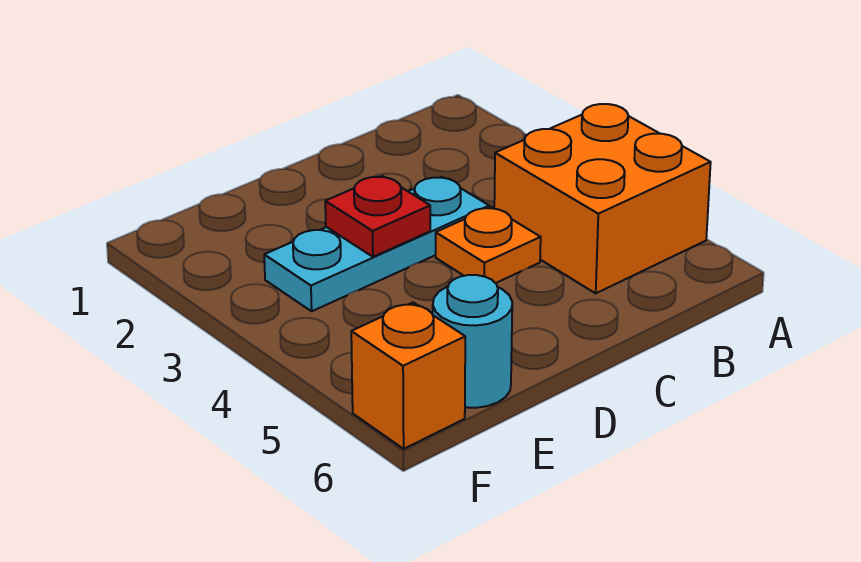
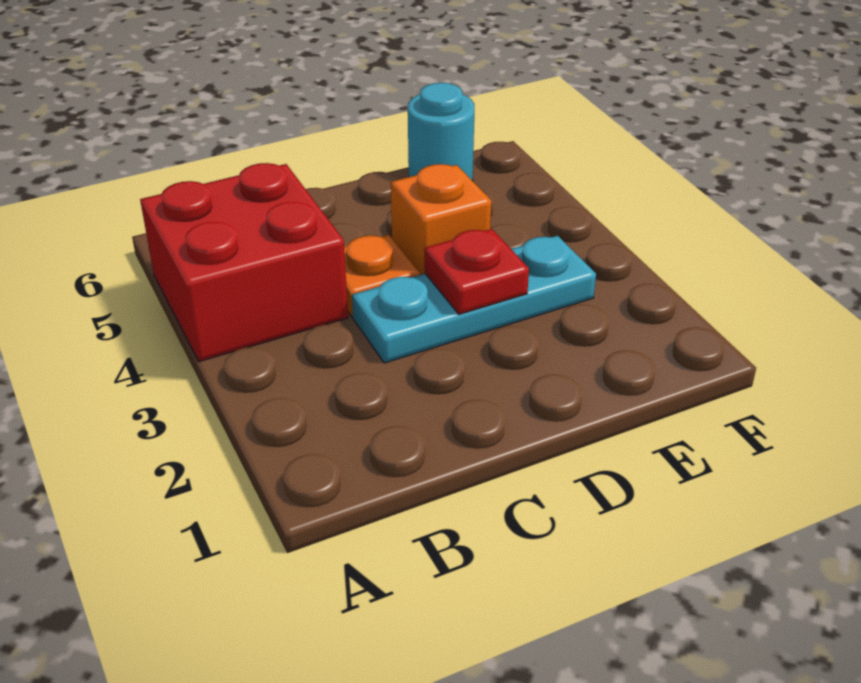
orange 2x2 brick [494,104,711,293] -> red 2x2 brick [140,163,348,362]
orange 1x1 brick [351,302,465,449] -> orange 1x1 brick moved to [391,164,491,275]

